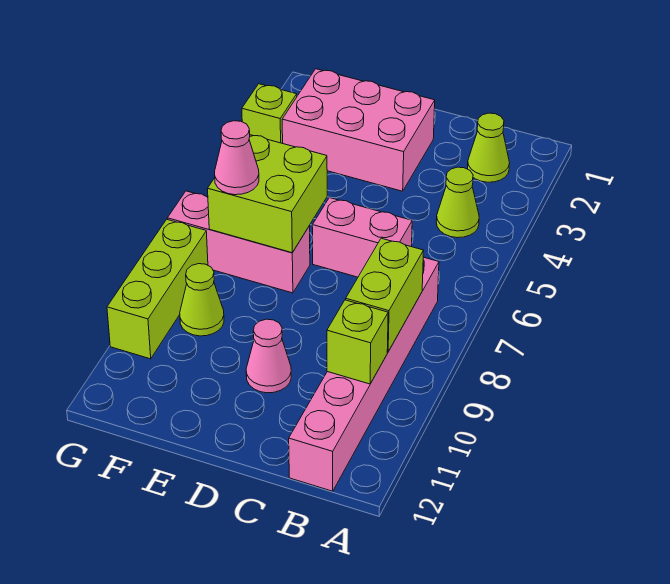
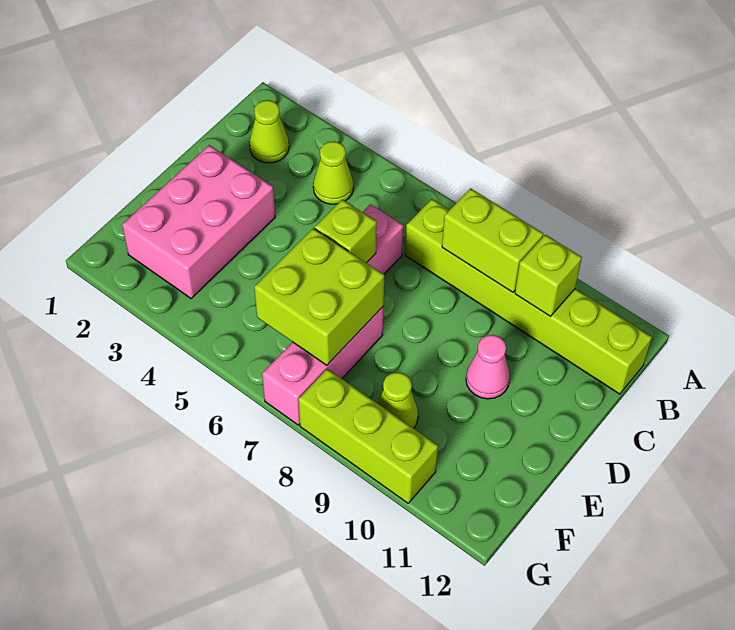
pink 1x6 brick [289,257,439,491] -> lime 1x6 brick [405,199,652,394]
pink 1x1 cone [215,121,259,195] -> none
lime 1x1 brick [242,84,297,143] -> lime 1x1 brick moved to [315,200,377,263]

